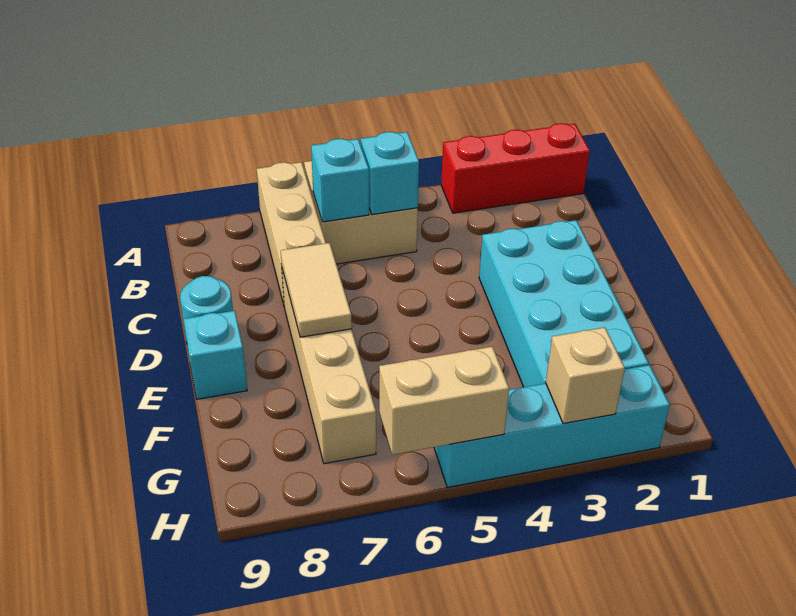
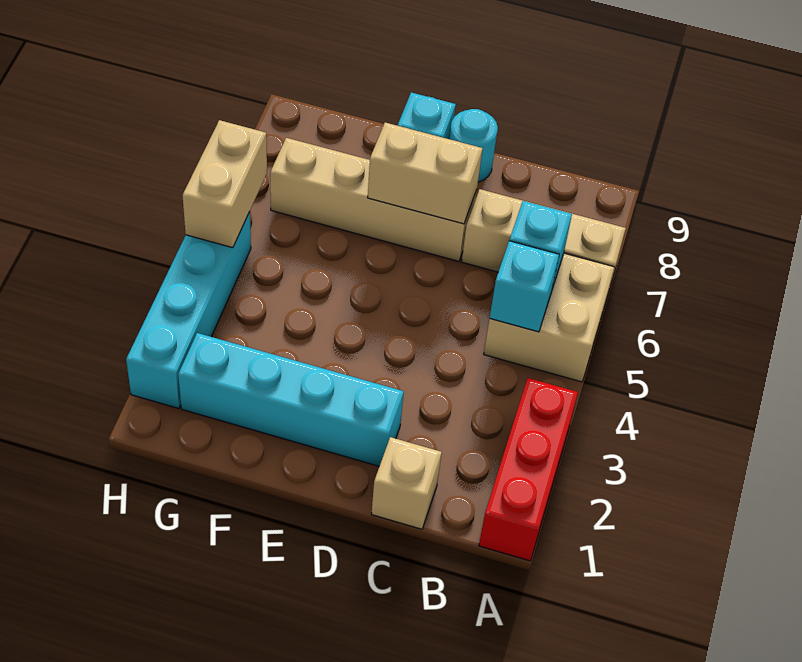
cyan 2x4 brick [479,220,649,387] -> cyan 1x4 brick [178,333,404,466]
tan 1x2 tile [281,243,352,337] -> tan 1x2 brick [368,123,483,224]
tan 1x1 brick [546,327,625,424] -> tan 1x1 brick moved to [372,437,442,529]

